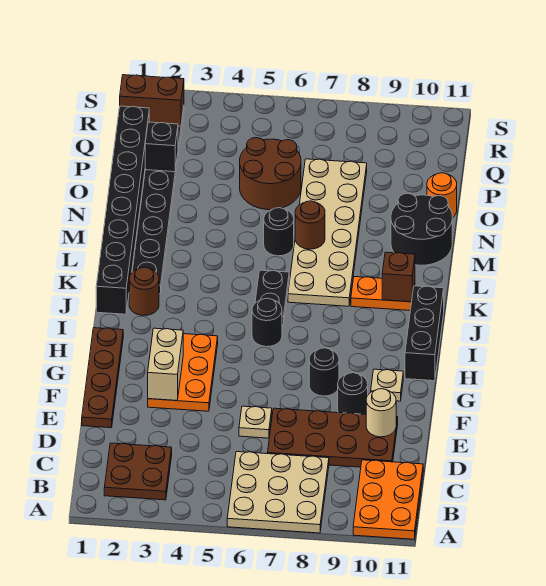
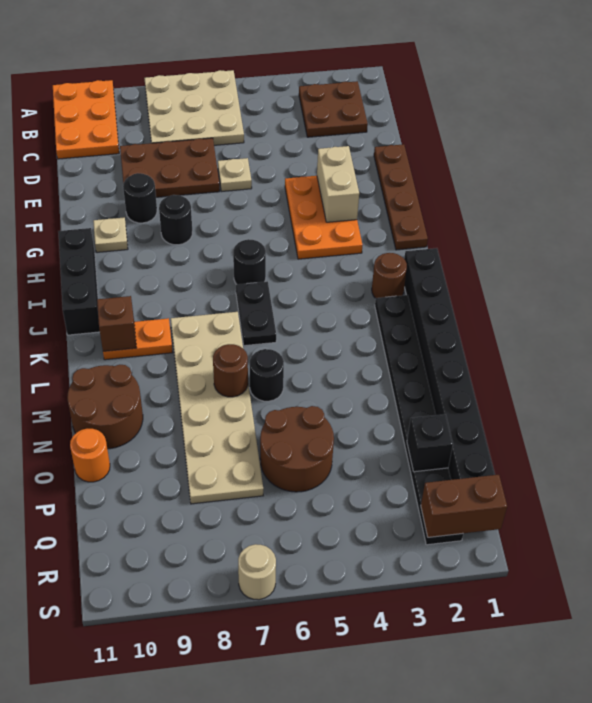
brown 2x4 plate [268,408,398,467] -> brown 2x3 plate [120,138,220,197]
tan 1x1 round brick [366,389,396,437] -> tan 1x1 round brick moved to [238,544,276,600]
black 2x2 round brick [391,193,452,265] -> brown 2x2 round brick [67,365,143,449]

